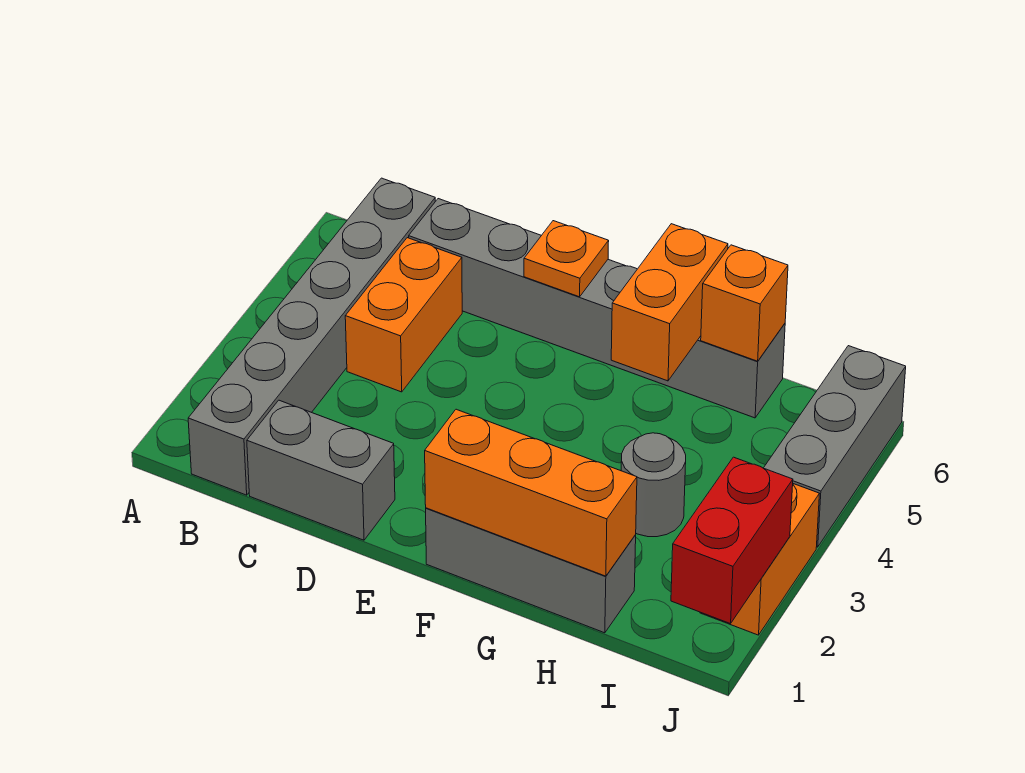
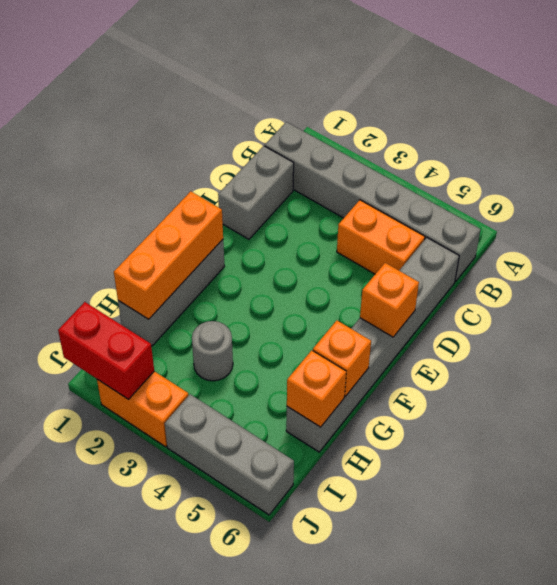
orange 1x1 plate [524,221,609,297] -> orange 1x1 brick [360,263,419,337]
orange 1x2 brick [611,224,728,381] -> orange 1x1 brick [313,321,371,397]

